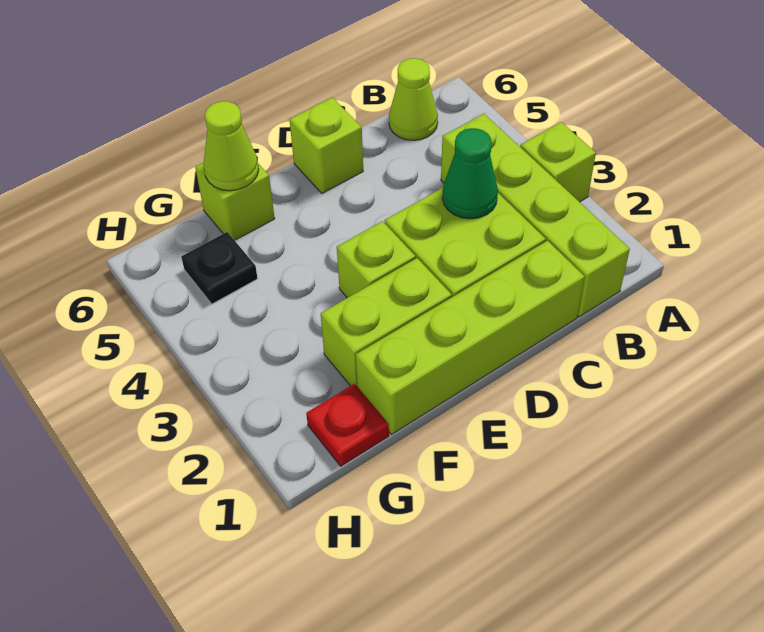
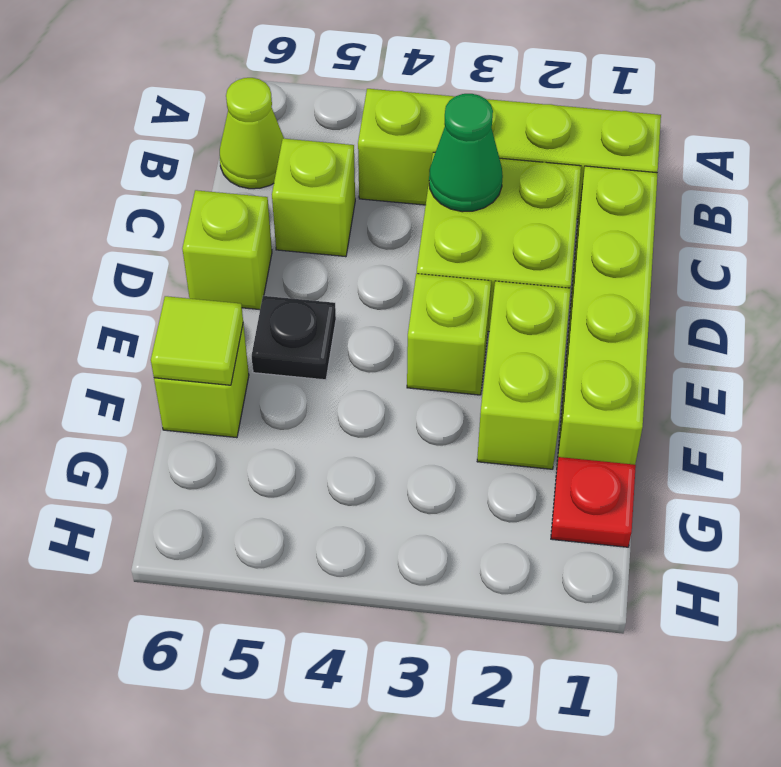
lime 1x1 brick [520,122,596,202] -> lime 1x1 brick moved to [272,139,355,257]
lime 1x1 cone [204,101,259,191] -> lime 1x1 tile [151,296,243,385]
black 1x1 plate [181,232,258,304] -> black 1x1 plate moved to [252,296,336,380]

